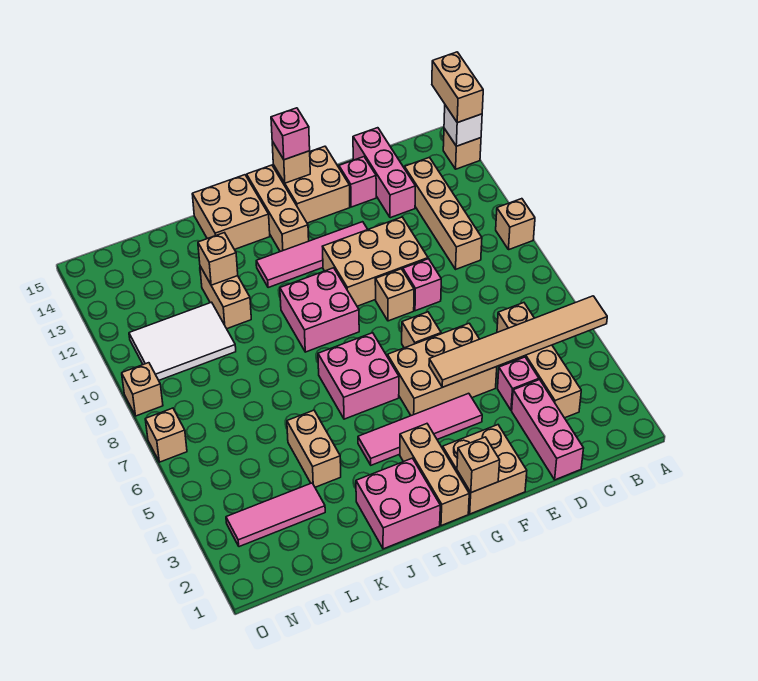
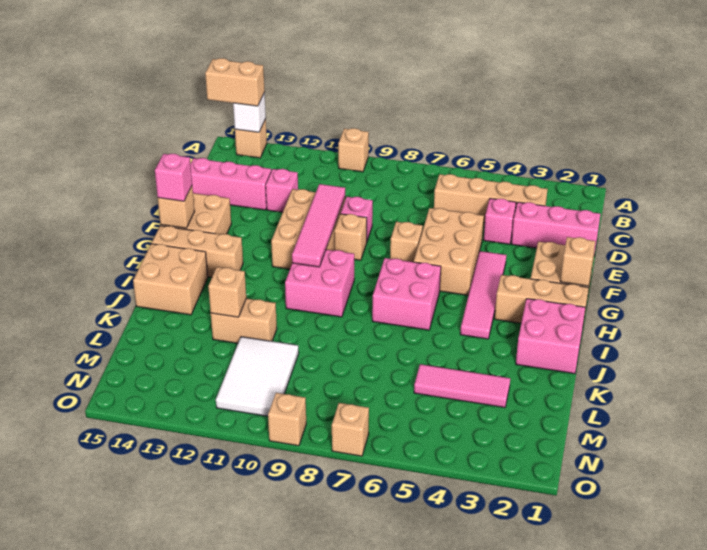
tan 1x6 tile [429,296,607,387] -> none
tan 1x4 brick [405,157,482,269] -> none
pink 1x1 brick [339,157,376,207] -> pink 1x1 brick moved to [266,169,298,212]
pink 1x4 tile [256,222,368,288] -> pink 1x4 tile moved to [292,184,345,267]
tan 1x2 brick [287,410,341,487] -> none
pink 1x3 tile [226,483,325,547] -> pink 1x3 tile turned to [414,364,510,408]

